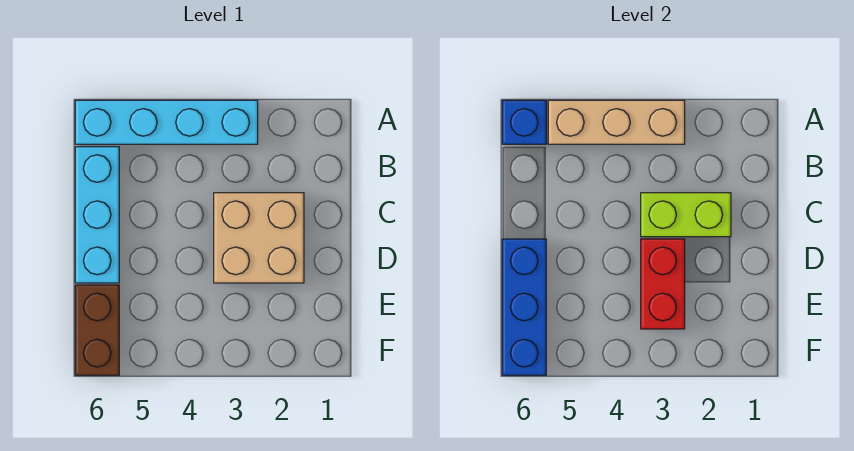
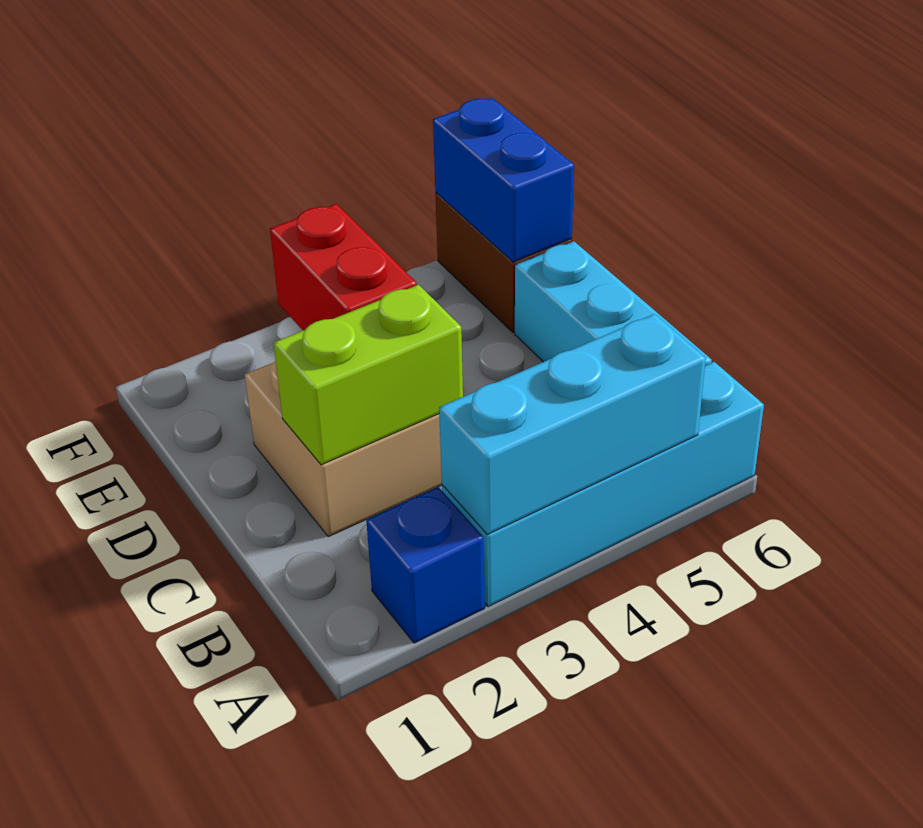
tan 1x3 brick [548,100,685,144] -> cyan 1x3 brick [439,314,706,534]
blue 1x1 brick [502,100,546,144] -> blue 1x1 brick moved to [366,487,485,643]
blue 1x3 brick [502,239,546,375] -> blue 1x2 brick [433,98,574,262]

